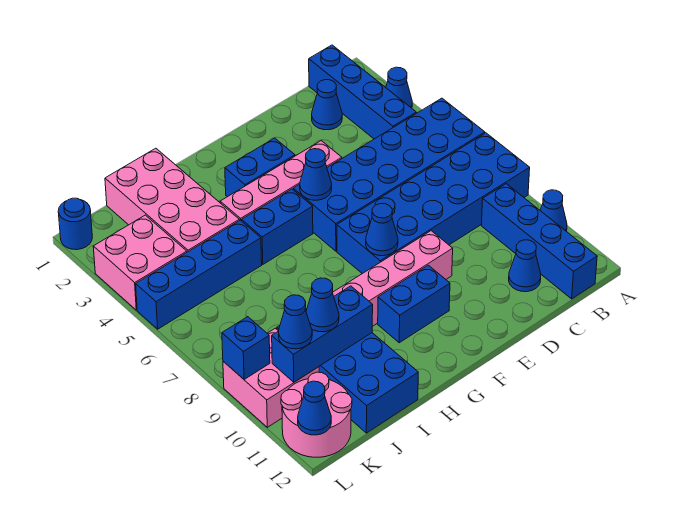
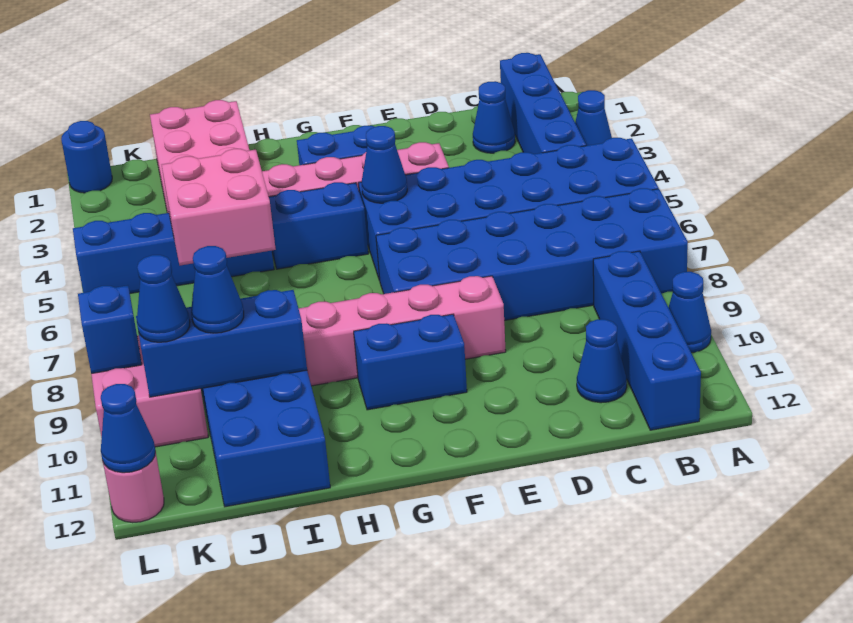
blue 1x1 cone [366,204,398,256] -> none
pink 2x2 brick [93,215,187,310] -> pink 2x2 brick moved to [162,149,276,265]
pink 2x2 round brick [281,372,352,457] -> pink 1x1 round brick [103,451,164,523]

